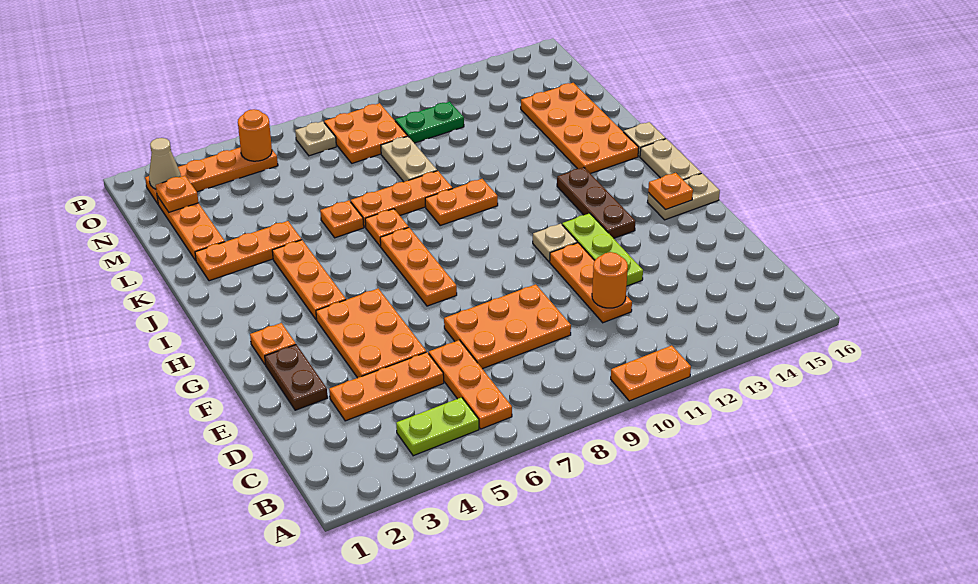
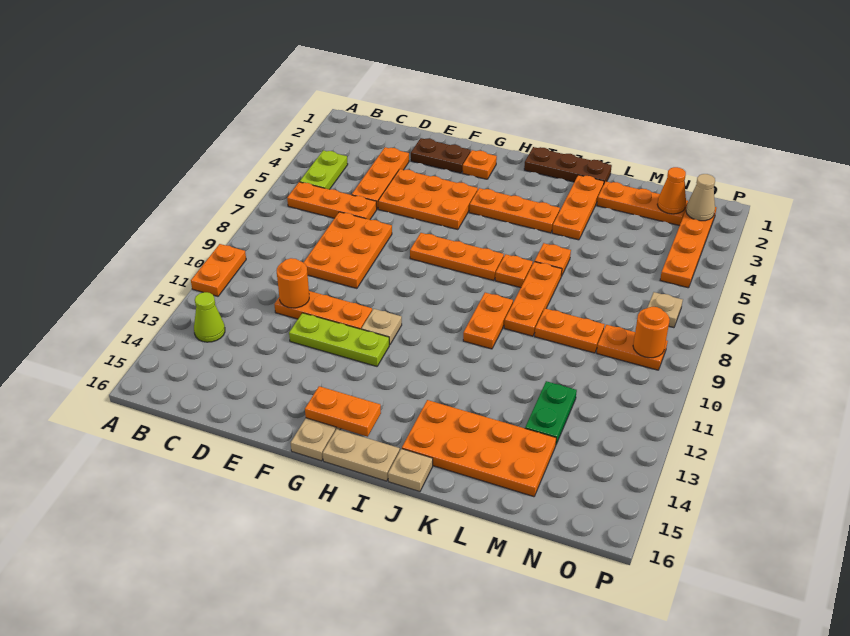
none -> lime 1x1 cone [194,292,225,342]
brown 1x3 plate [557,167,636,238] -> brown 1x3 plate moved to [524,147,612,183]
orange 1x1 plate [648,173,693,210] -> orange 1x2 plate [305,386,381,437]
tan 1x2 plate [381,136,437,182] -> orange 1x2 plate [535,308,605,353]
orange 1x1 plate [156,176,199,212] -> orange 1x1 cone [657,167,686,214]
orange 2x2 plate [324,103,407,163] -> orange 1x2 plate [597,325,668,370]
green 1x2 plate [395,102,464,143] -> green 1x2 plate moved to [525,381,577,444]
orange 1x1 round brick [238,109,272,161] -> orange 1x1 round brick moved to [633,307,670,358]

